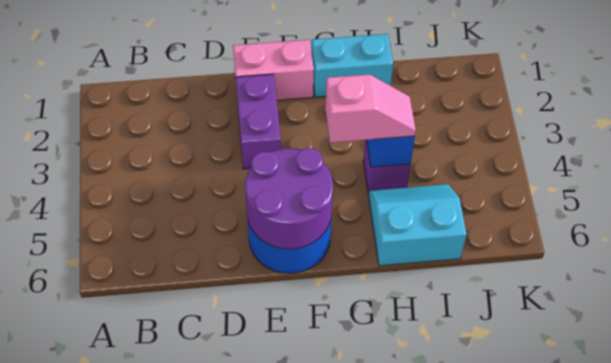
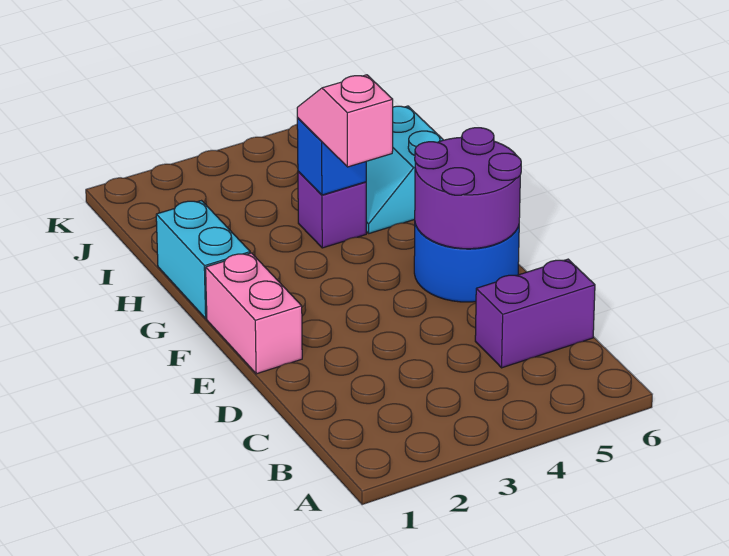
purple 1x2 brick [236,74,281,169] -> purple 1x2 brick moved to [475,259,595,368]

